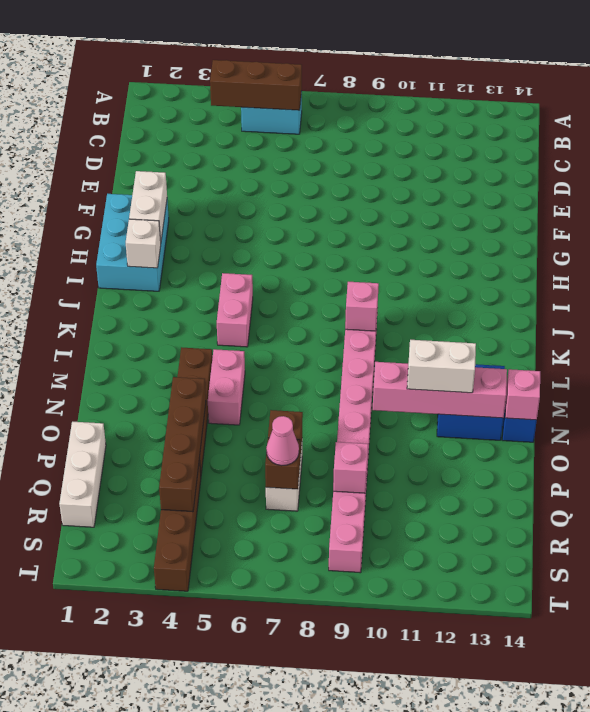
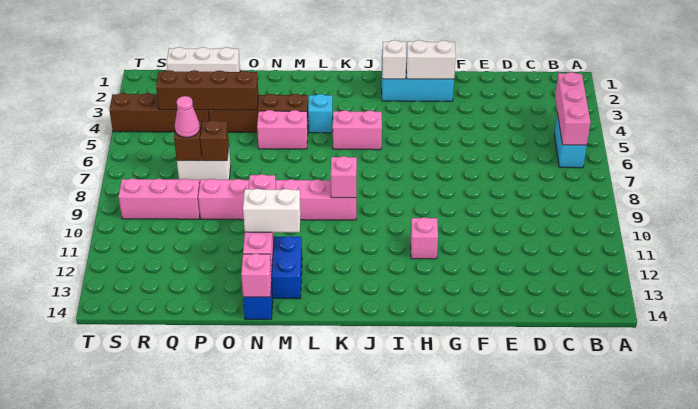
brown 1x3 brick [210,60,302,110] -> pink 1x3 brick [555,72,590,145]
none -> cyan 1x1 brick [308,94,333,133]
white 1x2 brick [407,340,476,393] -> white 1x2 brick turned to [243,189,301,232]
pink 1x1 brick [333,442,368,493] -> pink 1x1 brick moved to [411,217,438,259]

